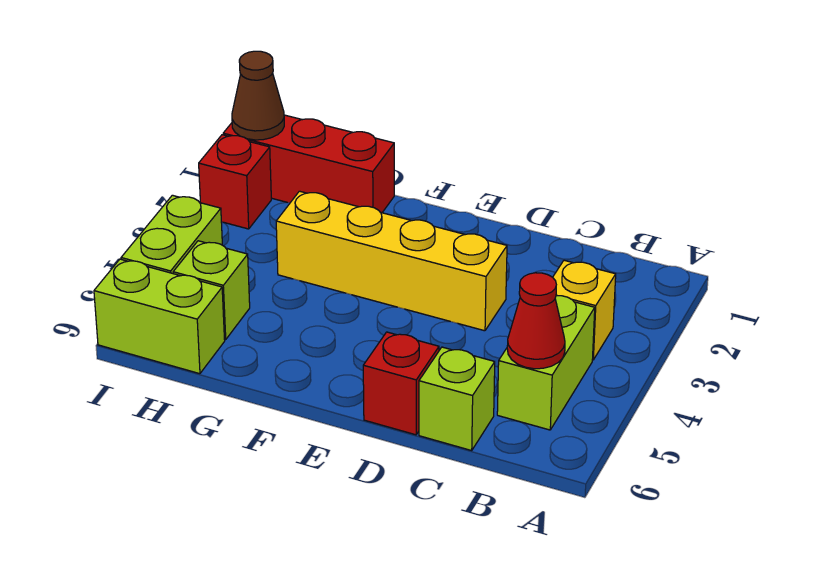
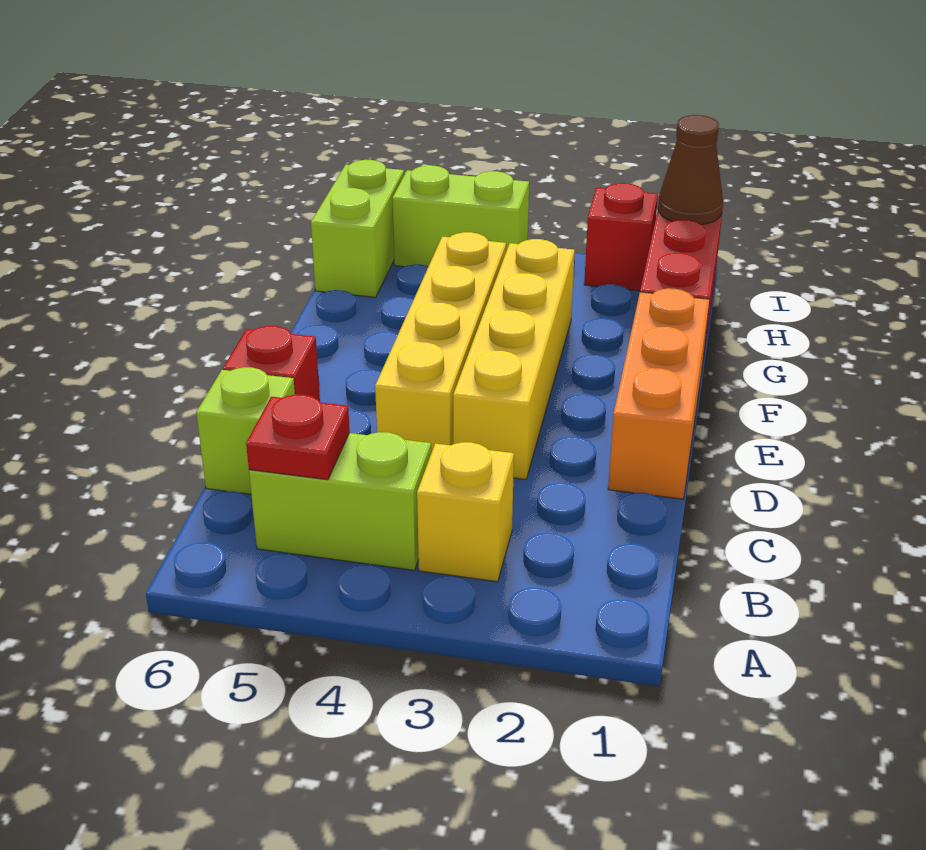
red 1x1 cone [507,273,565,369] -> red 1x1 plate [246,394,350,480]
none -> orange 1x3 brick [608,288,709,499]
none -> yellow 1x4 brick [375,232,506,453]
lime 1x1 brick [173,241,250,340] -> none

